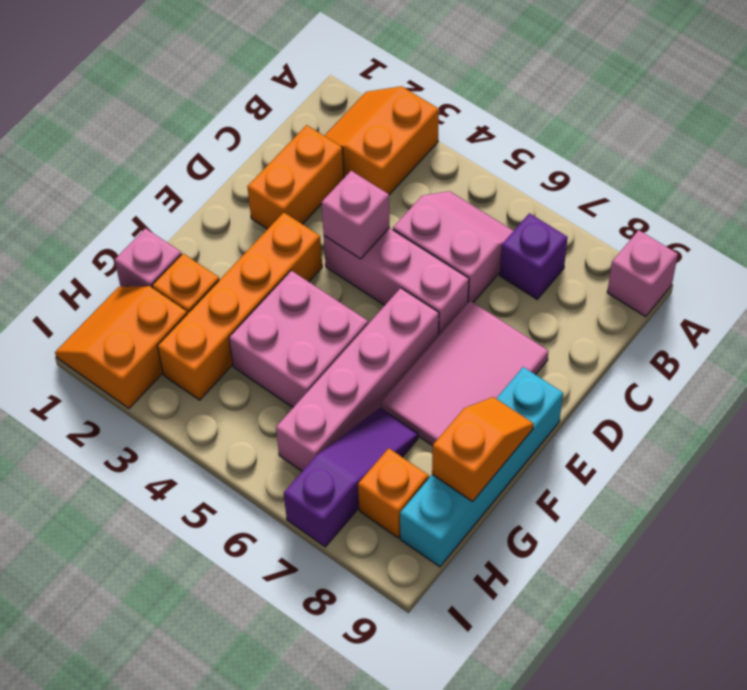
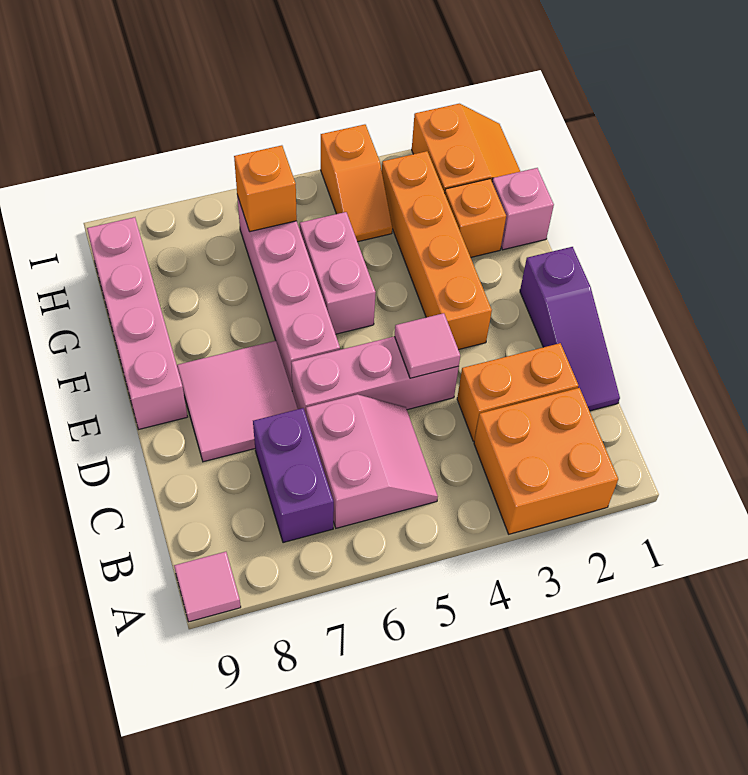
orange 2x2 slope [324,86,439,195] -> orange 2x2 brick [474,388,618,534]
pink 1x1 brick [607,230,678,317] -> pink 1x1 tile [174,552,241,622]
pink 2x2 slope [393,191,513,302] -> pink 2x2 slope turned to [306,394,438,528]
purple 1x1 brick [500,213,568,299] -> purple 1x2 brick [253,408,334,543]
orange 1x2 brick [248,125,344,229] -> orange 1x2 brick turned to [457,343,578,441]
pink 1x1 brick [321,171,390,259] -> pink 1x1 tile [395,313,460,378]
pink 2x3 tile [381,301,548,446] -> pink 2x2 tile [177,341,298,462]
cyan 1x4 brick [400,367,563,567] -> pink 1x4 brick [87,217,188,429]
pink 2x2 brick [229,271,368,407] -> pink 1x2 brick [300,212,376,334]
orange 1x2 slope [432,397,534,502] -> orange 1x2 slope moved to [321,124,392,242]
purple 1x3 slope [284,408,418,547] -> purple 1x3 slope moved to [520,247,620,411]
orange 1x1 brick [358,448,429,538] -> orange 1x1 brick moved to [234,145,297,232]

